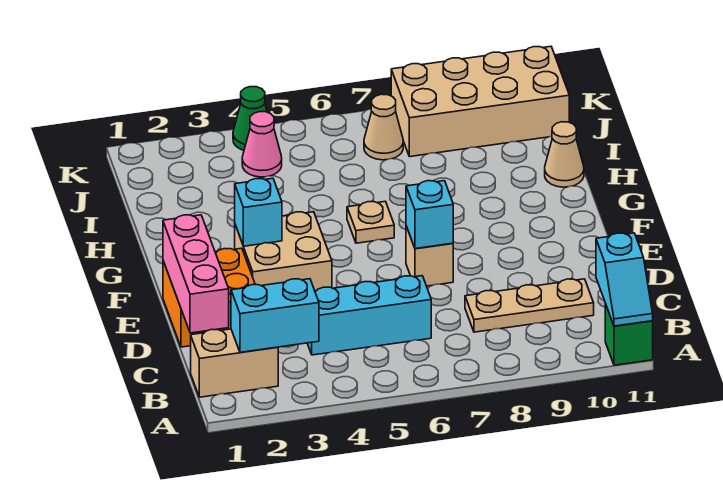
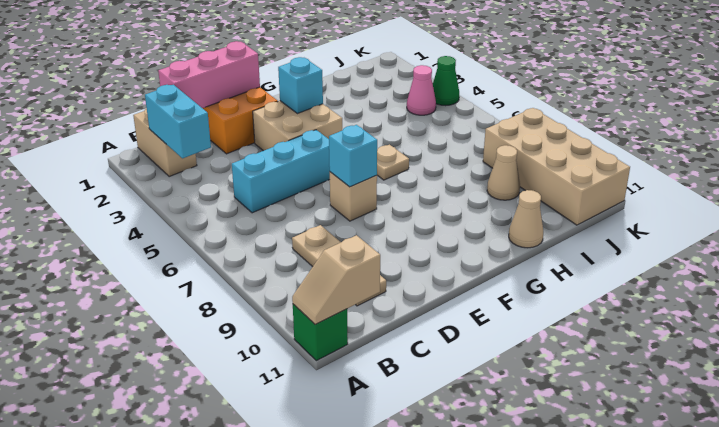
cyan 1x2 slope [596,233,653,326] -> tan 1x2 slope [292,235,380,325]
cyan 1x3 brick [307,276,431,355] -> cyan 1x3 brick turned to [232,130,330,213]
tan 1x1 cone [364,94,403,160] -> tan 1x1 cone moved to [487,145,520,200]

